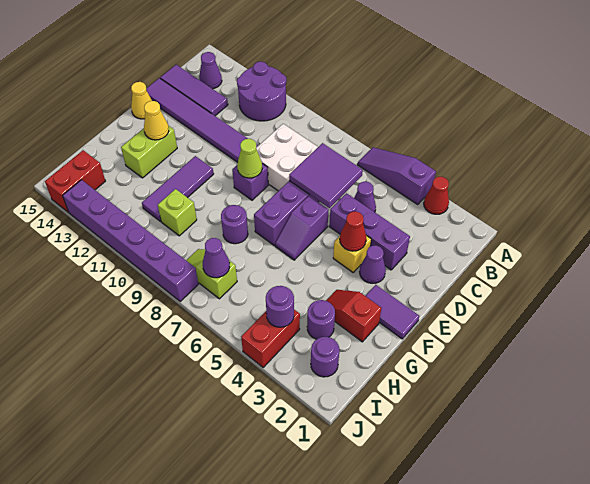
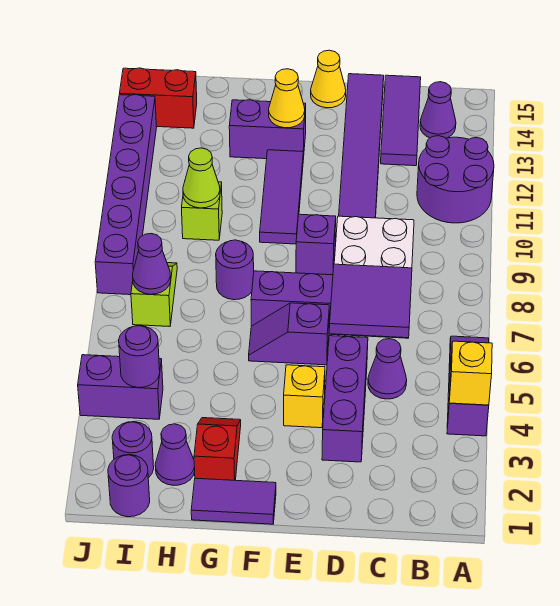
red 1x1 cone [424,177,449,214] -> none
none -> yellow 1x1 brick [449,341,492,405]
purple 1x1 cone [360,245,386,283] -> purple 1x1 cone moved to [155,424,195,485]
red 1x1 cone [340,211,366,251] -> none
lime 1x1 cone [237,139,262,178] -> lime 1x1 cone moved to [183,148,220,208]
purple 1x2 tile [366,285,419,339] -> purple 1x2 tile turned to [191,478,276,524]
purple 1x3 tile [142,156,214,221] -> purple 1x3 tile turned to [260,150,303,244]
lime 1x2 brick [121,126,177,178] -> purple 1x2 brick [229,100,306,159]
purple 1x1 round brick [307,300,335,339] -> purple 1x1 round brick moved to [108,455,150,517]
red 1x2 brick [241,310,300,367] -> purple 1x2 brick [78,355,163,419]

